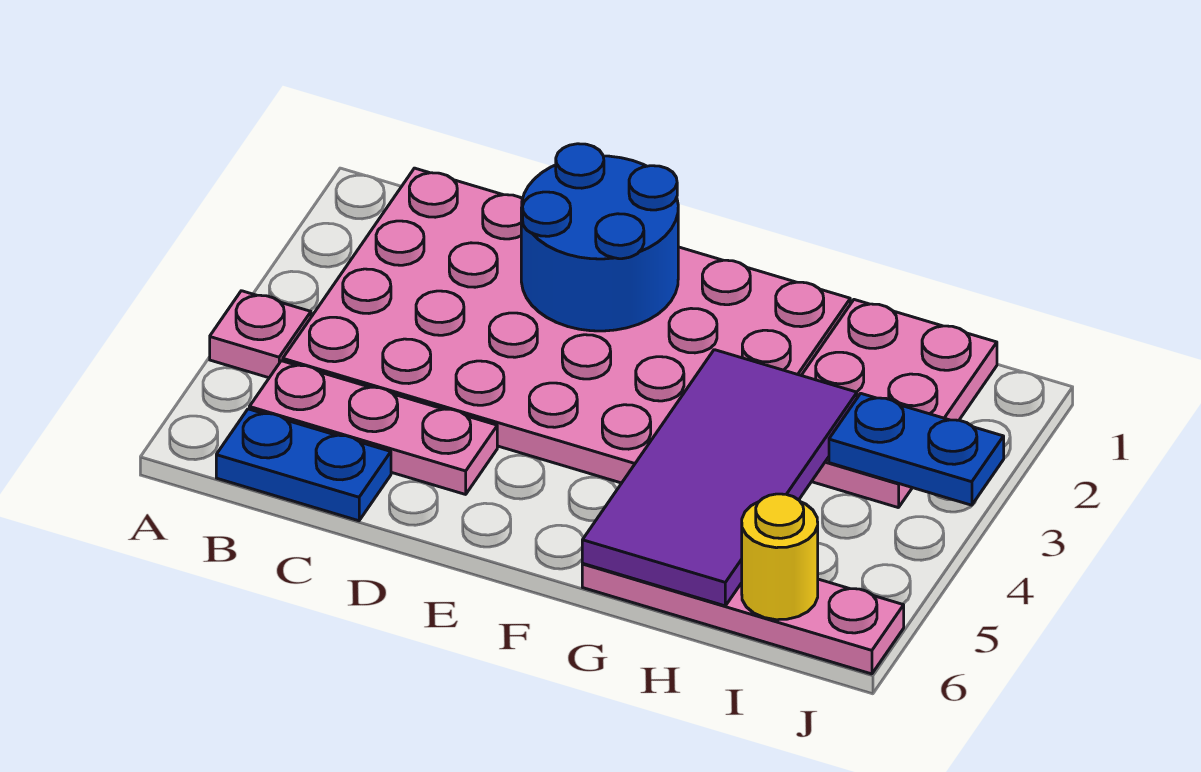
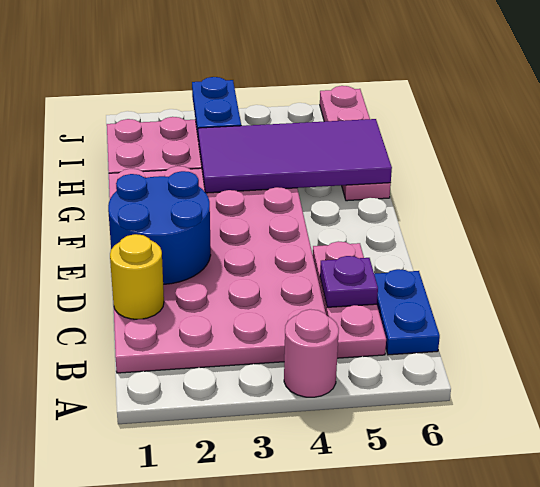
pink 1x1 plate [210,291,311,378] -> pink 1x1 round brick [284,309,339,397]
none -> purple 1x1 plate [320,256,378,307]
yellow 1x1 round brick [742,494,818,620] -> yellow 1x1 round brick moved to [110,234,164,319]

